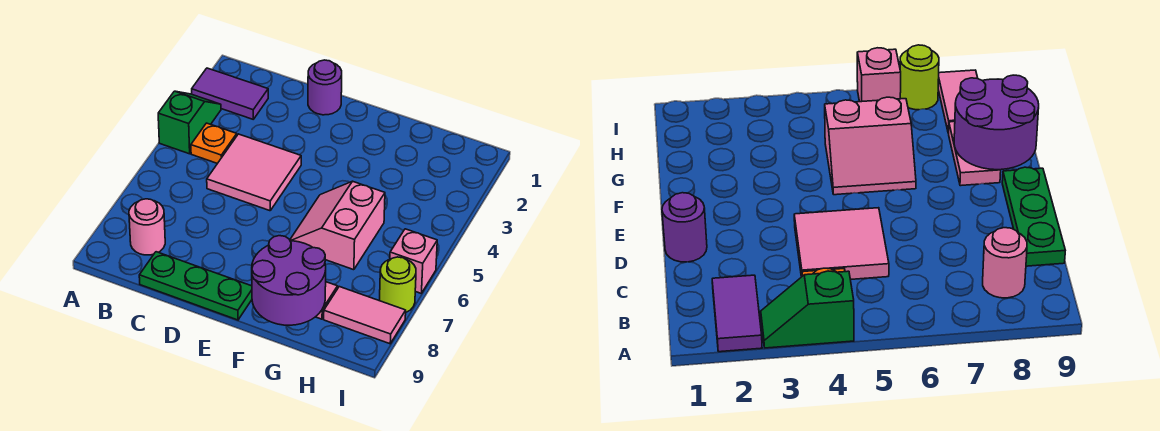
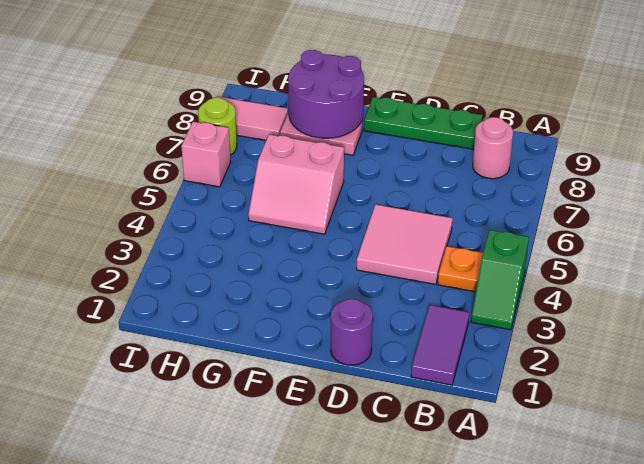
purple 1x2 tile [192,68,268,119] -> purple 1x2 tile turned to [411,305,469,385]
pink 2x2 slope [290,181,385,270] -> pink 2x2 slope turned to [248,135,344,234]

